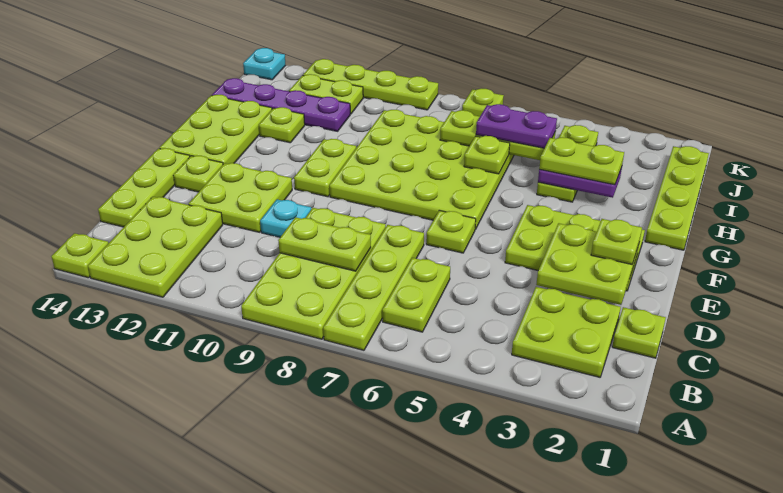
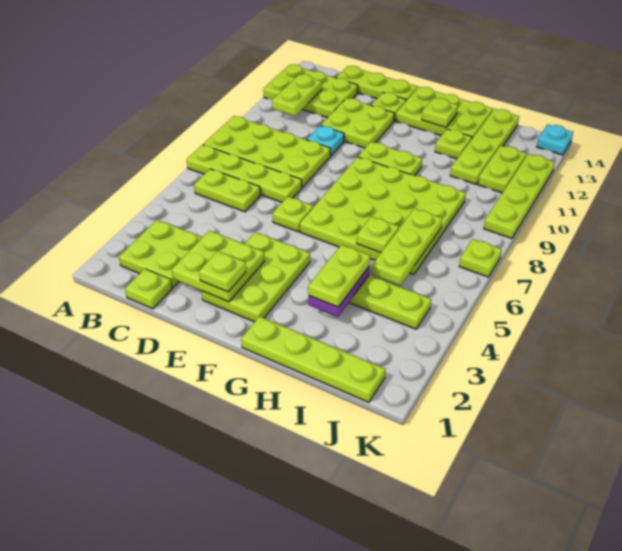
lime 1x1 plate [52,233,108,278] -> lime 1x1 plate moved to [422,98,458,127]
lime 1x2 plate [278,217,371,271] -> lime 1x2 plate moved to [272,74,322,116]
purple 1x2 plate [476,104,557,148] -> none
purple 1x4 plate [212,78,350,131] -> lime 1x4 plate [450,109,519,184]

